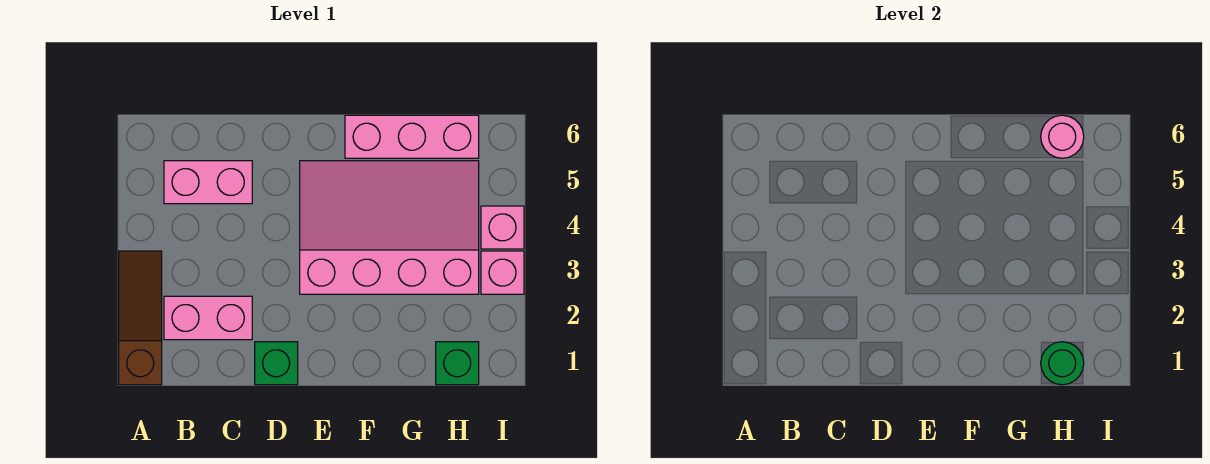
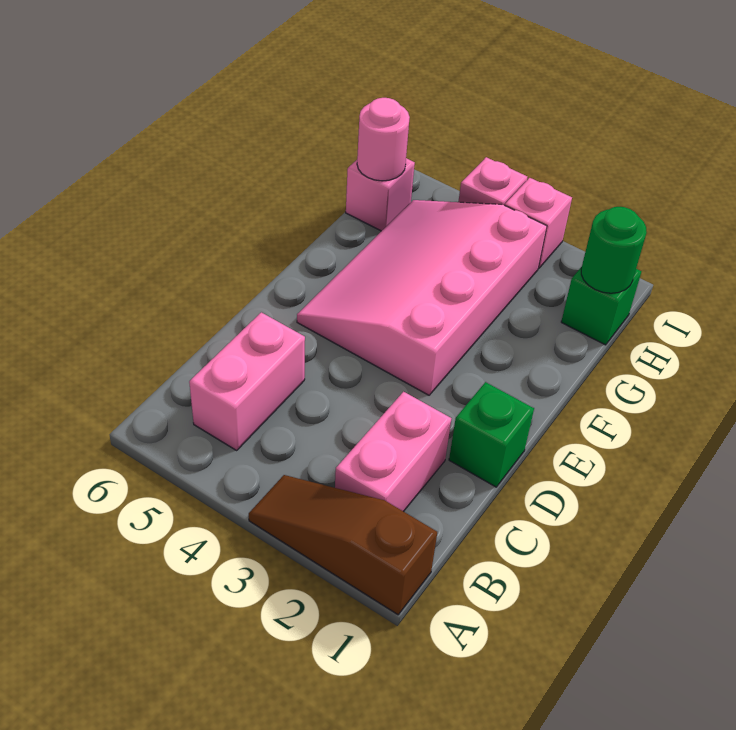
pink 1x3 brick [345,115,479,158] -> pink 1x1 brick [346,158,415,231]

